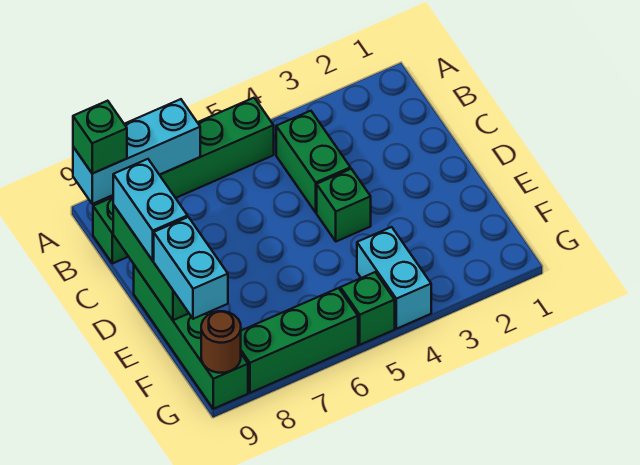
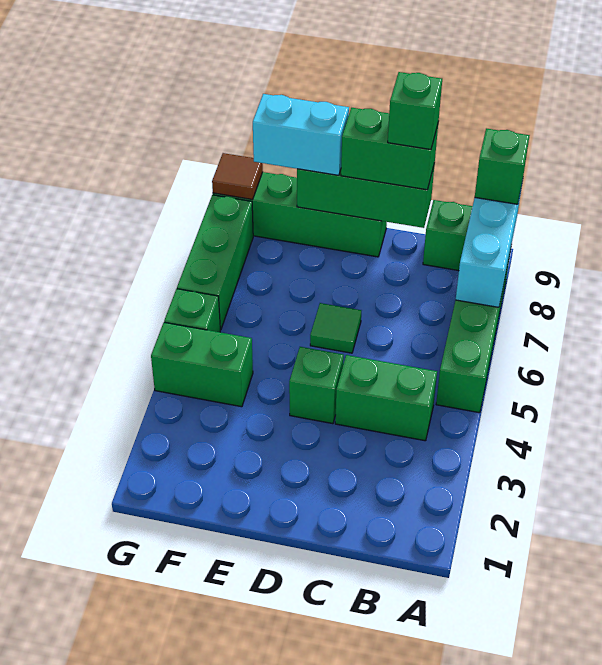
cyan 1x2 brick [113,159,188,261] -> green 1x2 brick [341,108,438,190]
none -> green 1x1 brick [388,72,442,150]
none -> green 1x1 tile [310,303,361,353]
cyan 1x2 brick [357,227,431,329] -> green 1x2 brick [151,322,253,407]
brown 1x1 round brick [201,311,241,373] -> brown 1x1 tile [212,153,263,200]

